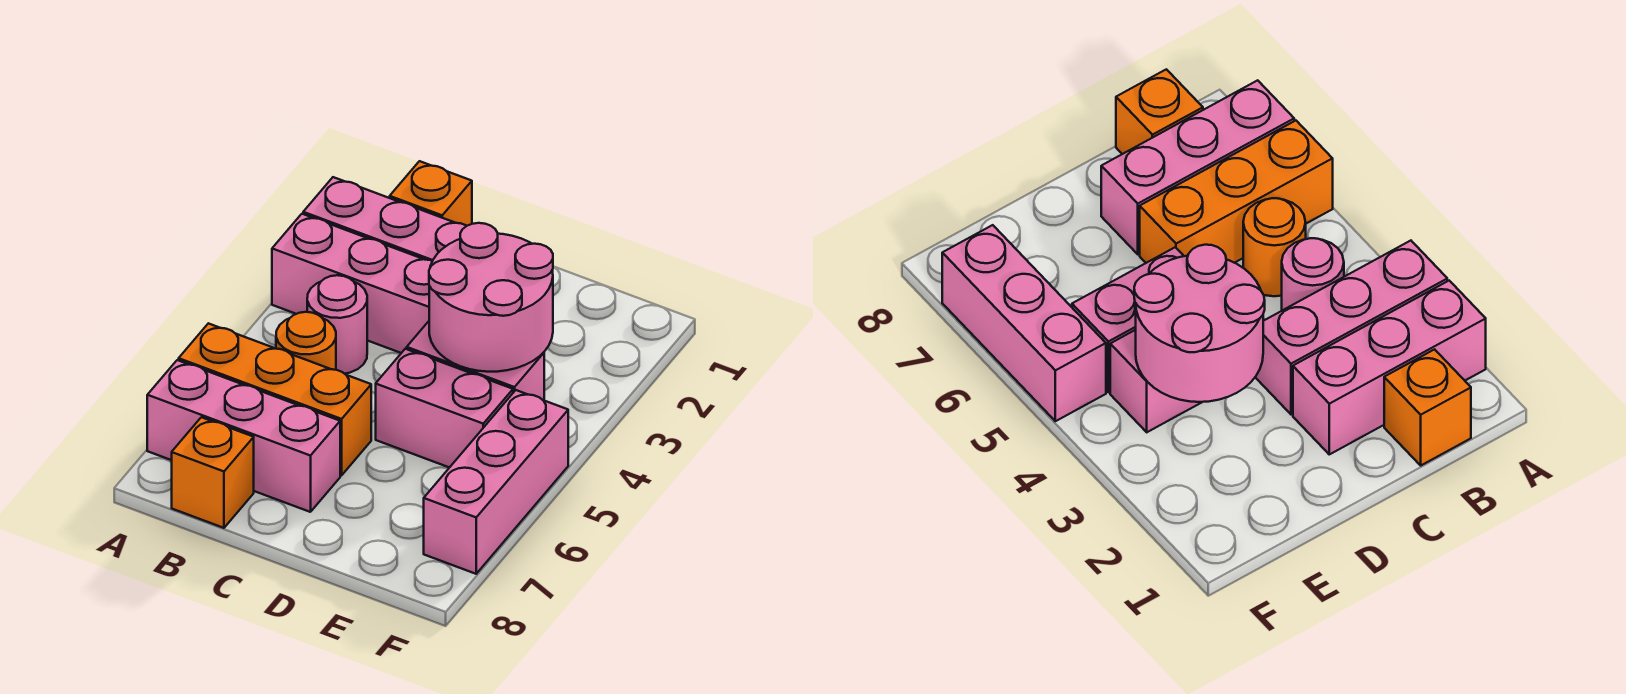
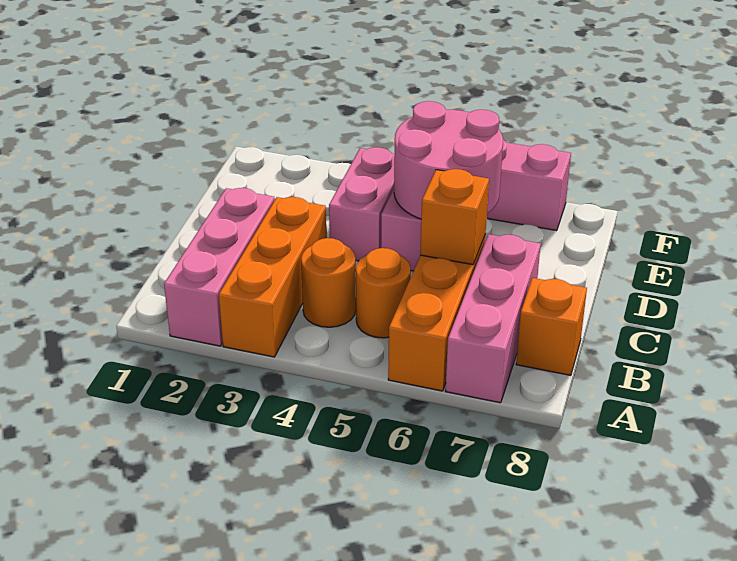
pink 1x3 brick [272,214,432,353] -> orange 1x3 brick [219,197,326,357]
orange 1x1 brick [390,161,472,226] -> orange 1x1 brick moved to [420,169,489,265]
pink 1x1 round brick [307,275,367,374] -> orange 1x1 round brick [301,238,356,327]
pink 2x2 round brick [429,223,553,372] -> pink 2x2 round brick moved to [394,101,503,219]

